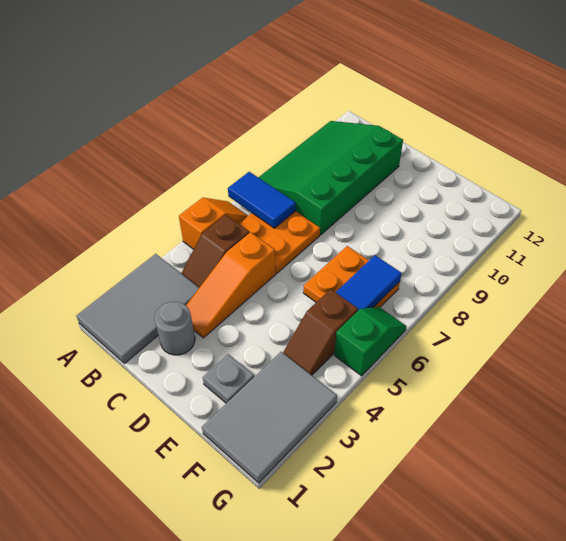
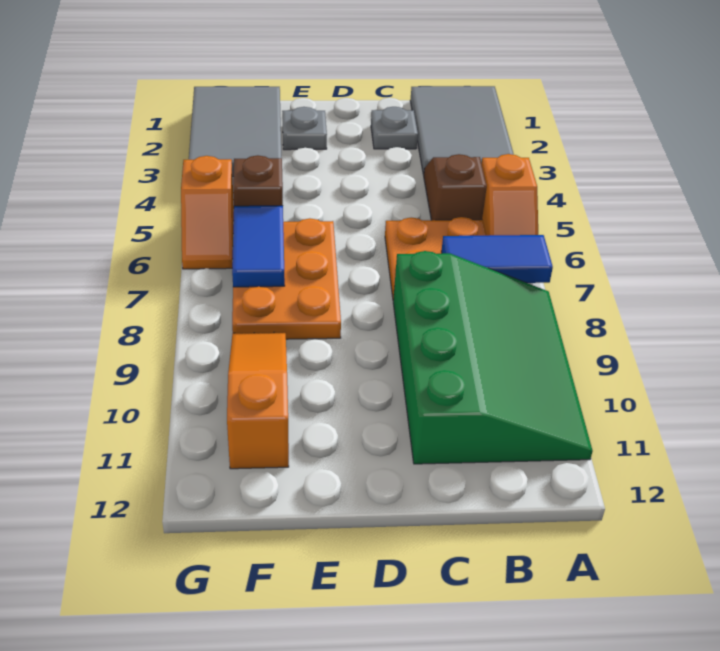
grey 1x1 round brick [155,302,195,355] -> grey 1x1 plate [371,107,418,149]
orange 1x3 slope [186,232,276,338] -> orange 1x3 slope moved to [227,332,289,469]
orange 2x2 plate [303,246,400,307] -> orange 2x3 plate [232,218,341,339]
green 1x2 slope [334,307,406,376] -> orange 1x2 slope [181,156,234,269]

